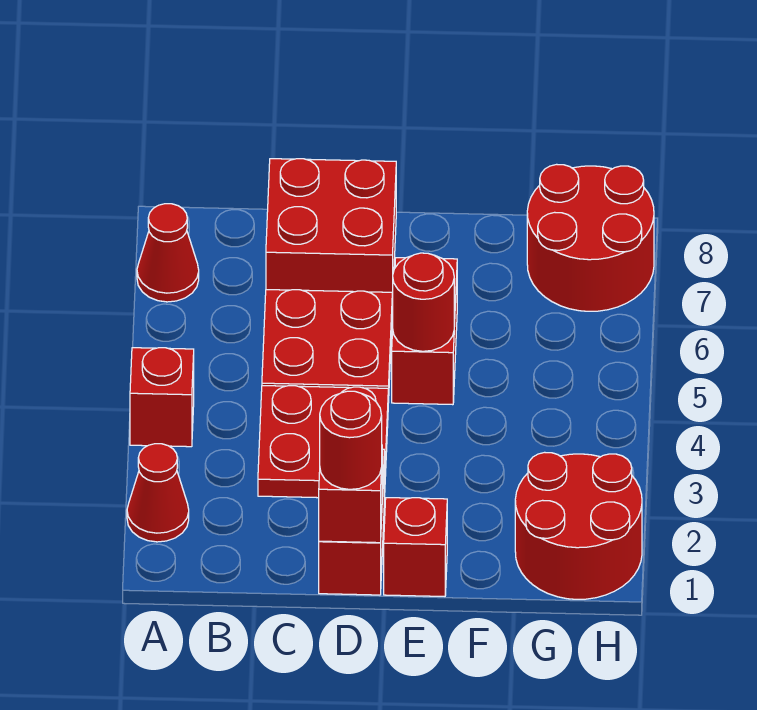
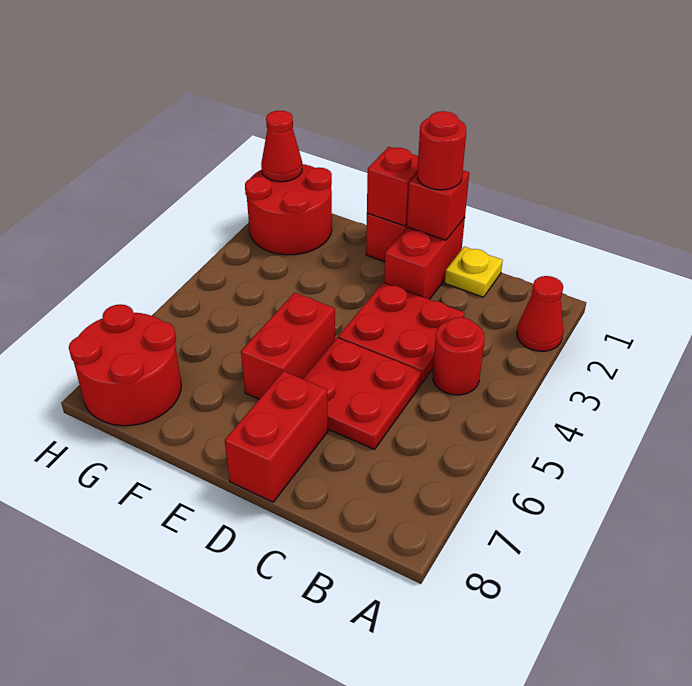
red 1x1 brick [130,348,194,447] -> red 1x1 brick moved to [367,147,418,226]
red 1x1 cone [137,204,199,302] -> red 1x1 cone moved to [261,111,302,182]
none -> yellow 1x1 plate [445,247,503,297]
red 2x2 brick [266,159,396,307] -> red 1x2 brick [225,371,328,502]
red 1x1 round brick [393,253,454,351] -> red 1x1 round brick moved to [433,317,485,395]

